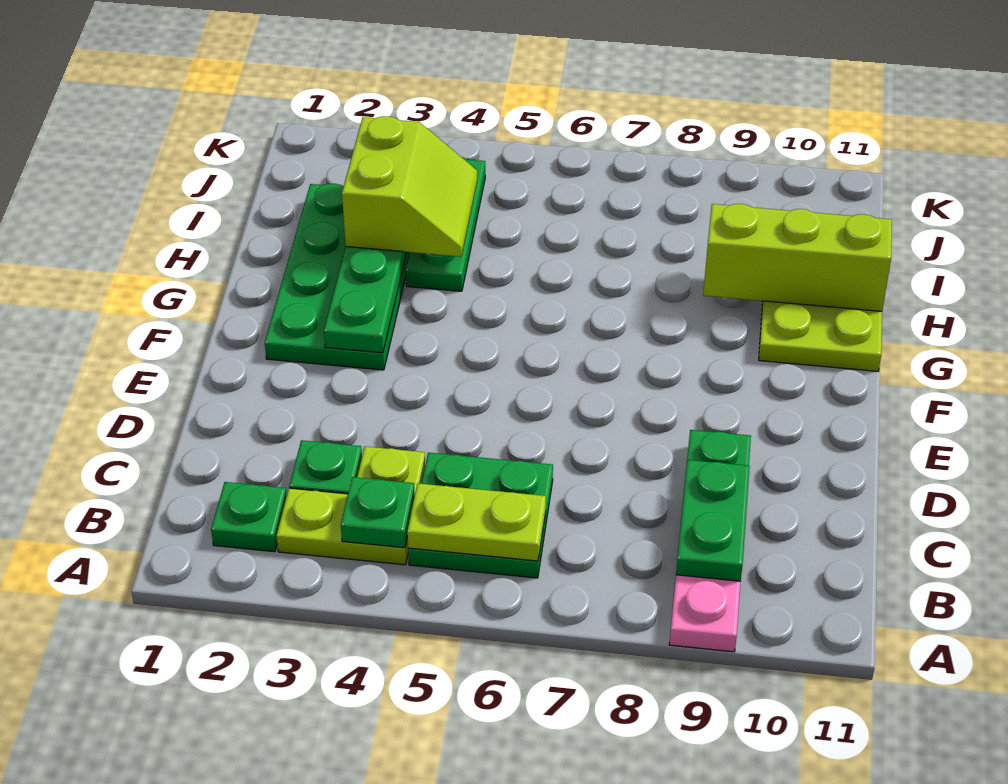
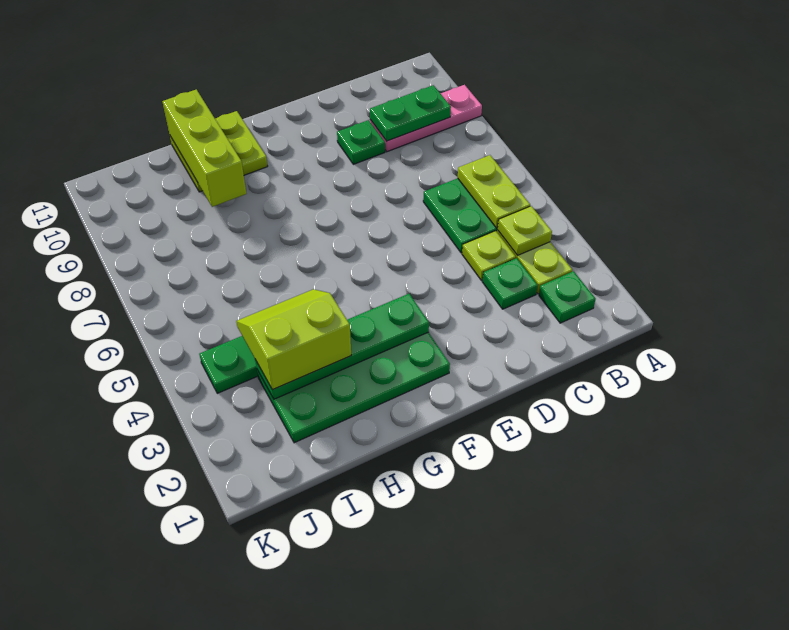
green 1x1 plate [341,477,415,548] -> lime 1x1 plate [498,206,552,255]

